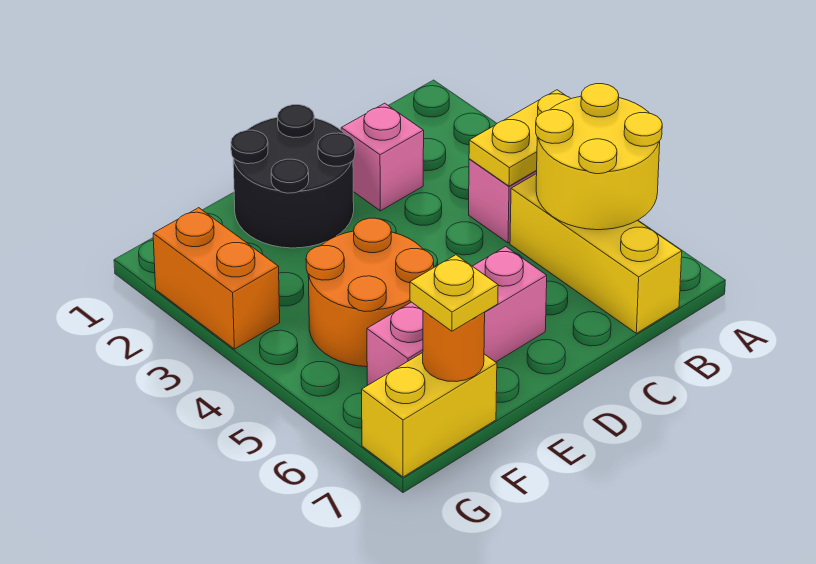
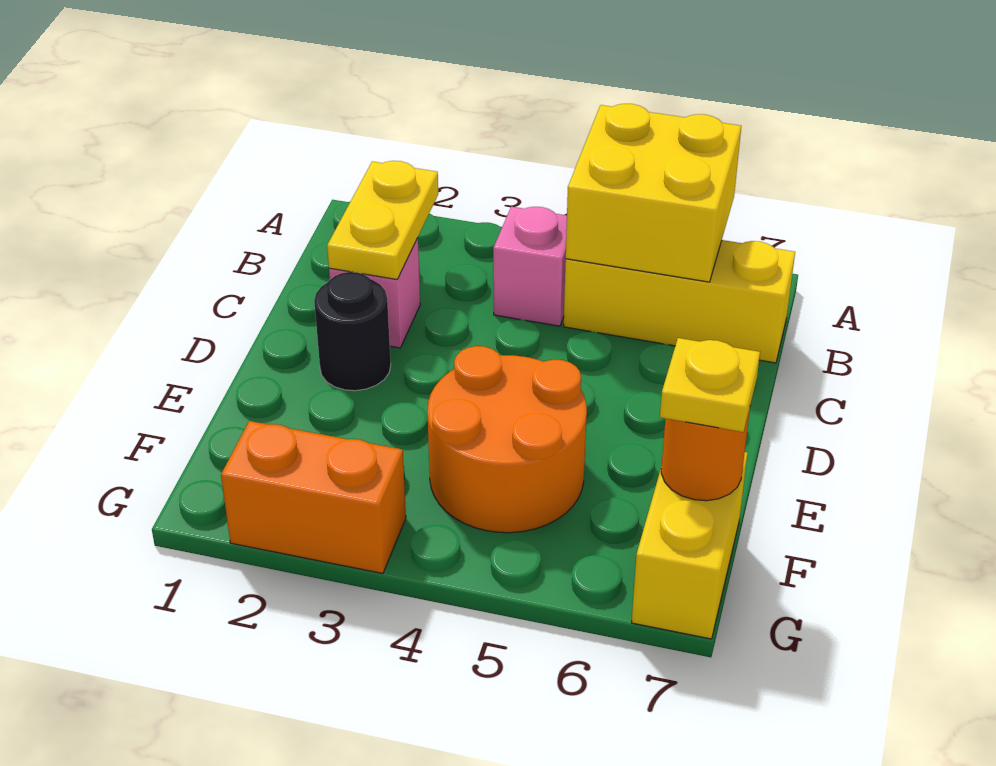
yellow 1x2 plate [469,90,571,186] -> yellow 1x2 plate moved to [327,161,438,280]
yellow 2x2 round brick [536,84,662,230] -> yellow 2x2 brick [566,104,741,282]
black 2x2 round brick [231,105,355,248] -> black 1x1 round brick [314,272,391,391]
pink 1x3 brick [367,247,547,385] -> none

